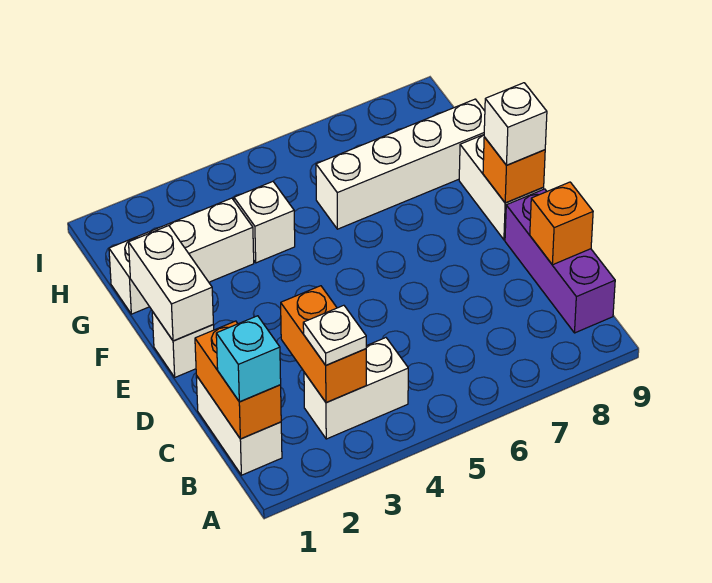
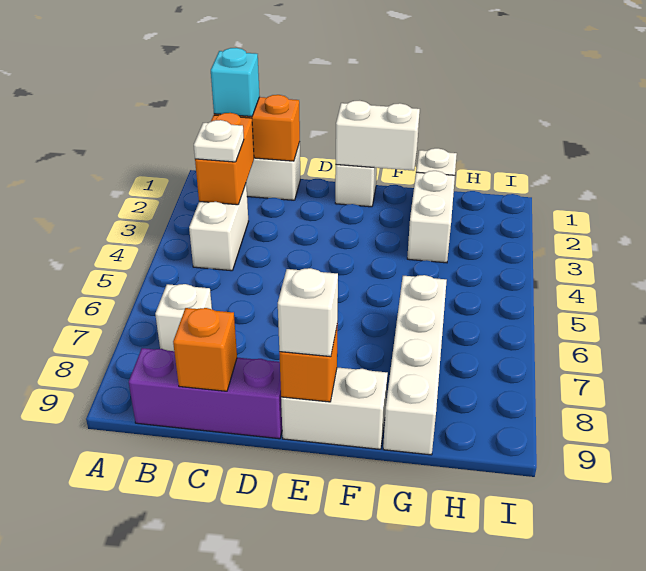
orange 1x2 brick [281,286,366,403] -> orange 1x2 brick turned to [195,113,254,205]
white 1x1 brick [234,182,295,263] -> white 1x1 brick moved to [155,284,212,351]

